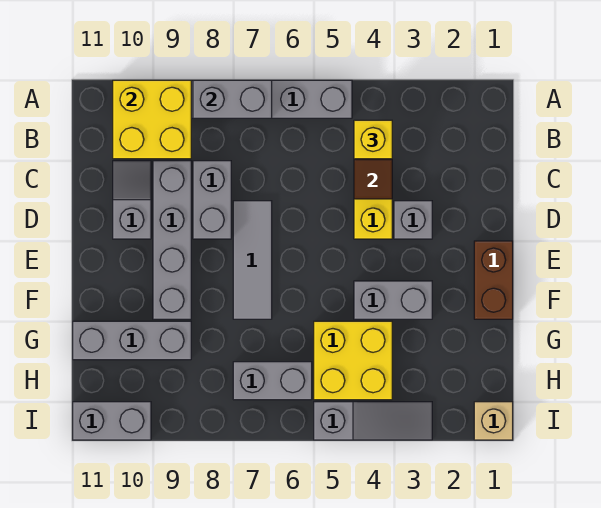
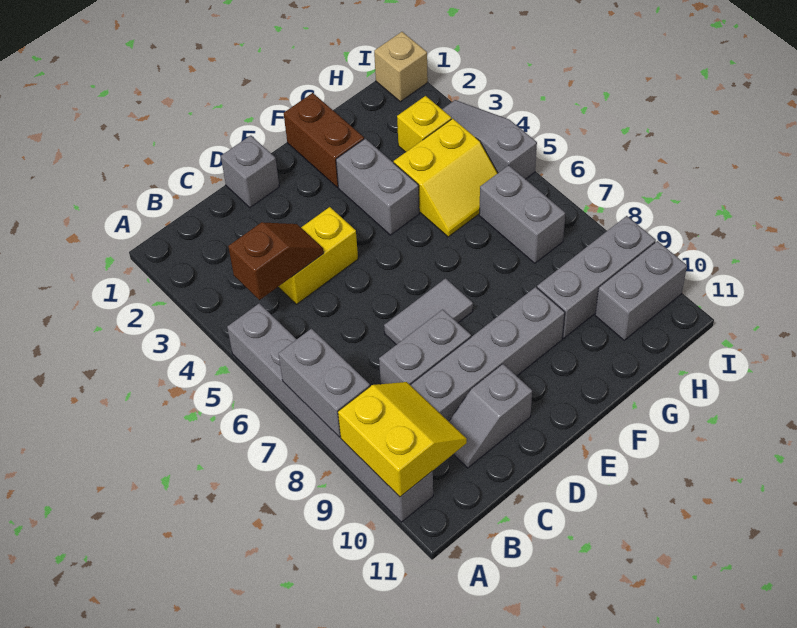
yellow 2x2 brick [113,80,191,159] -> yellow 2x2 slope [338,382,467,497]
yellow 1x1 brick [354,120,392,159] -> yellow 1x1 brick moved to [397,96,451,152]
grey 1x1 brick [394,201,432,239] -> grey 1x1 brick moved to [221,135,279,208]
grey 1x3 tile [233,201,272,319] -> grey 1x2 tile [384,278,473,345]
brown 1x2 brick [474,241,513,319] -> brown 1x2 brick turned to [284,93,364,187]
yellow 2x2 brick [314,321,392,400] -> yellow 2x2 slope [394,119,498,237]
grey 1x3 brick [73,321,191,360] -> grey 1x3 brick turned to [537,216,656,338]
grey 1x2 brick [73,402,151,440] -> grey 1x2 brick turned to [595,241,687,340]

